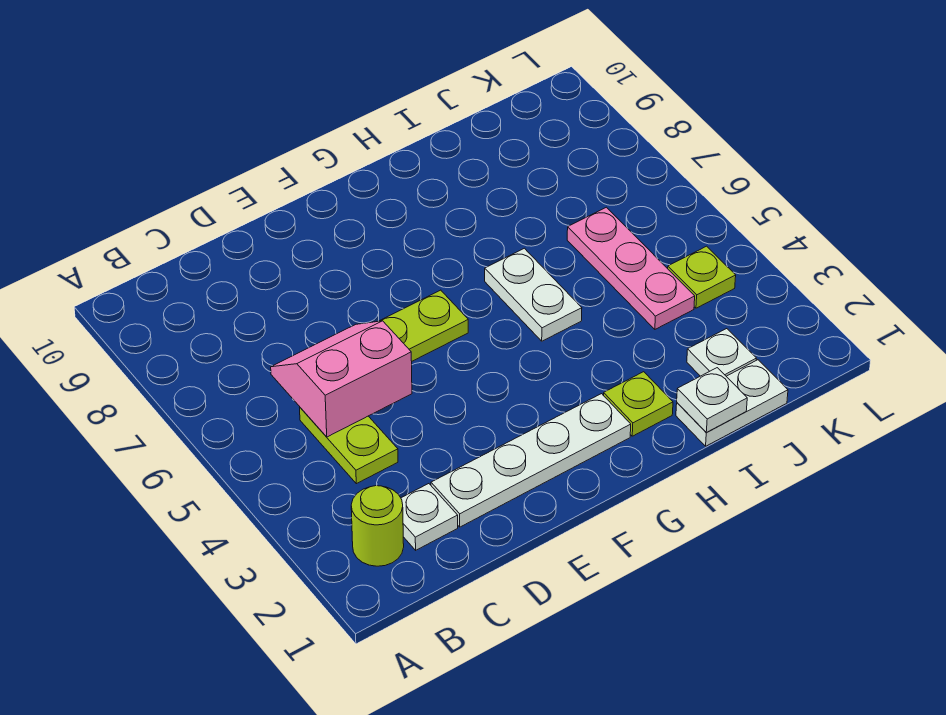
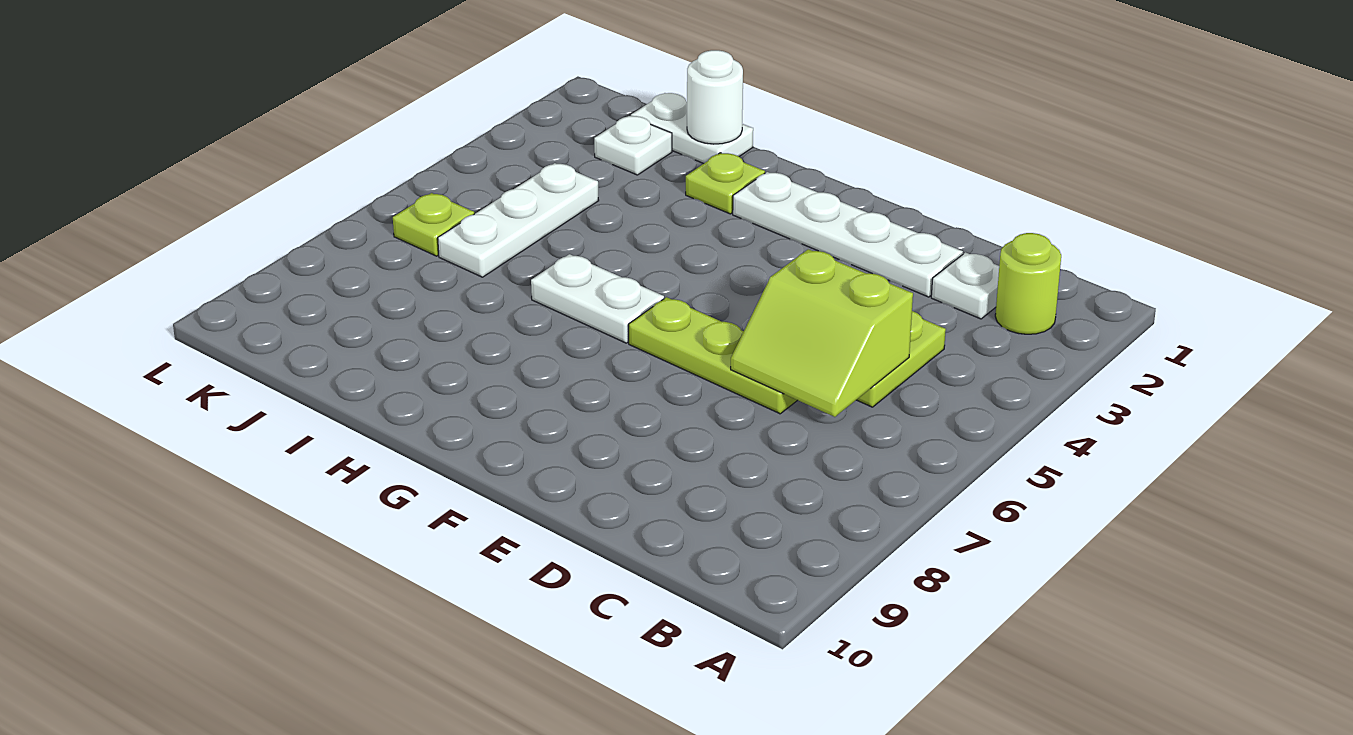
pink 2x2 slope [271,321,412,437] -> lime 2x2 slope [731,249,913,417]
white 1x2 plate [485,248,582,341] -> white 1x2 plate turned to [531,254,664,343]
white 1x1 plate [677,368,747,432] -> white 1x1 round brick [687,50,743,144]
pink 1x3 plate [567,207,695,329] -> white 1x3 plate [438,163,599,277]
lime 1x1 plate [668,246,736,308] -> lime 1x1 plate moved to [393,193,474,256]

